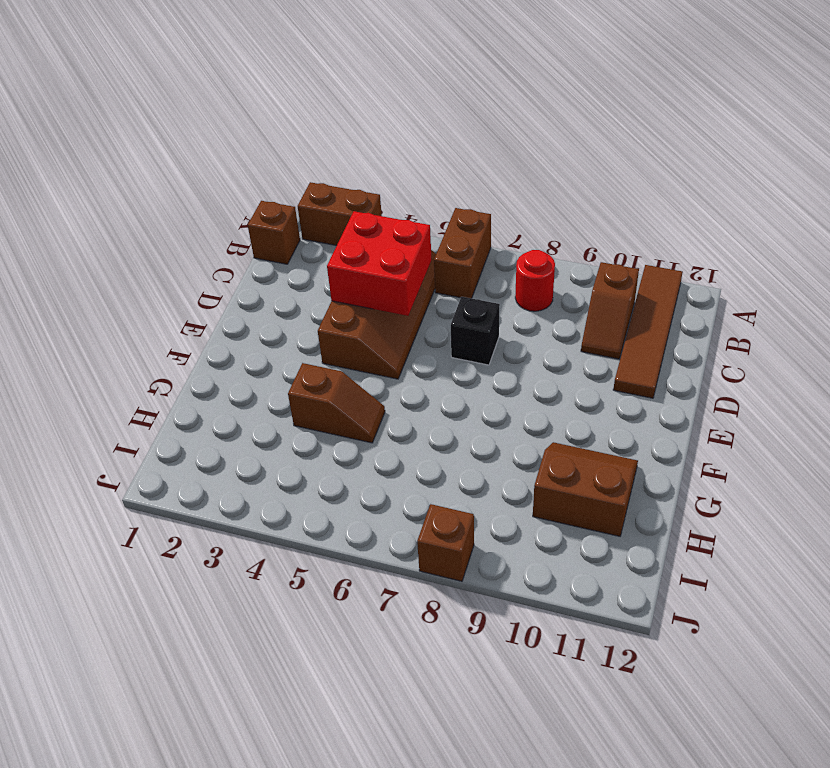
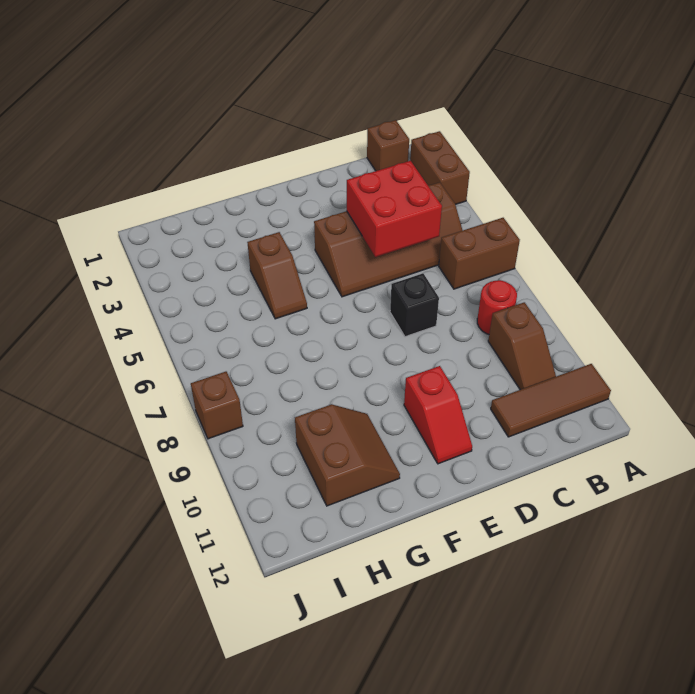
brown 1x4 tile [613,265,683,398] -> brown 1x3 tile [491,364,611,437]
brown 1x2 slope [581,262,639,359] -> brown 1x2 slope turned to [488,302,556,390]
none -> red 1x2 slope [404,366,472,464]

